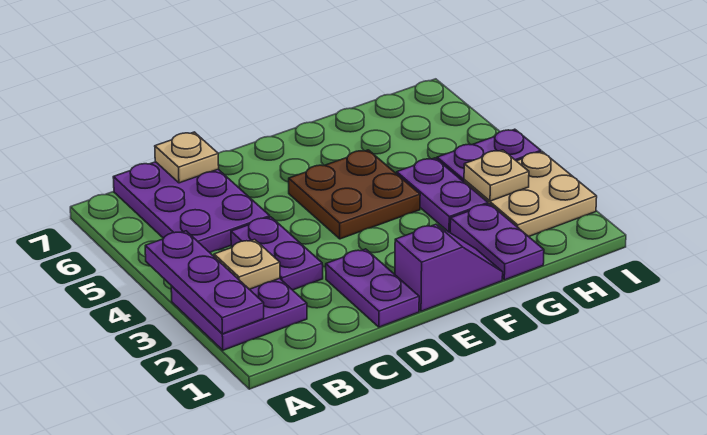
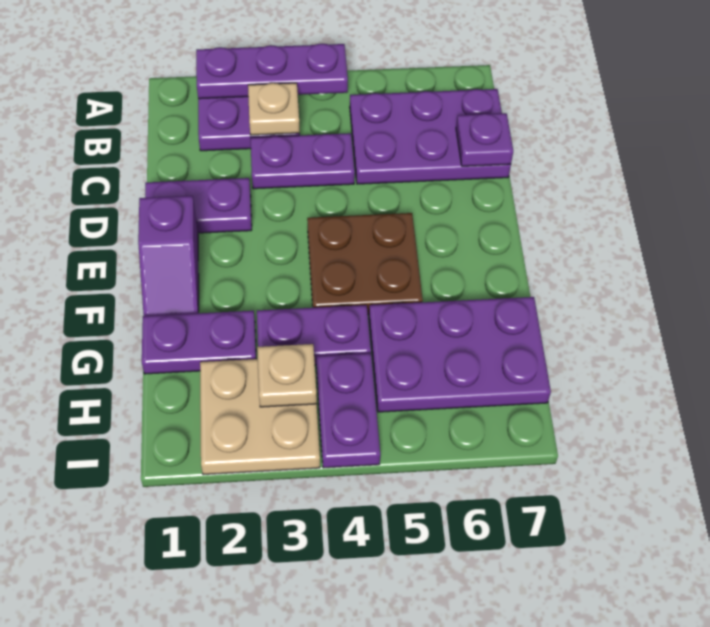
tan 1x1 plate [155,132,219,183] -> purple 1x1 plate [456,113,513,166]
none -> purple 2x3 plate [369,297,551,412]

